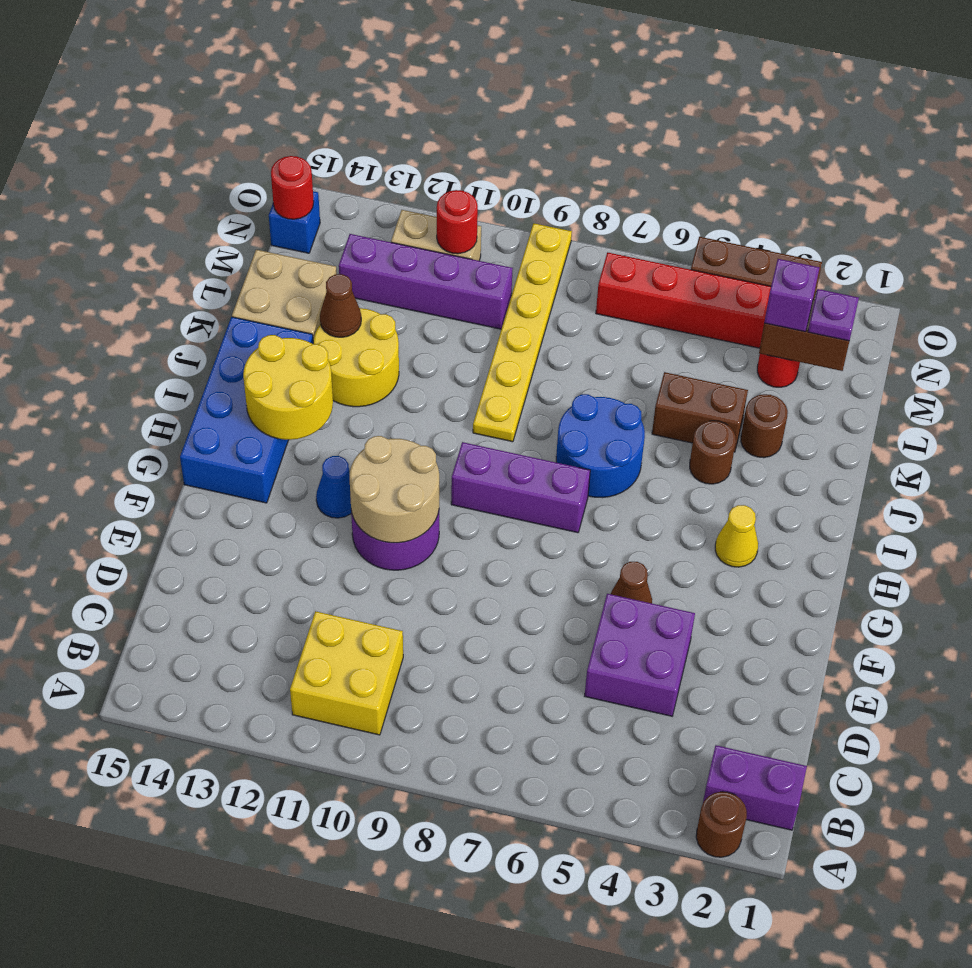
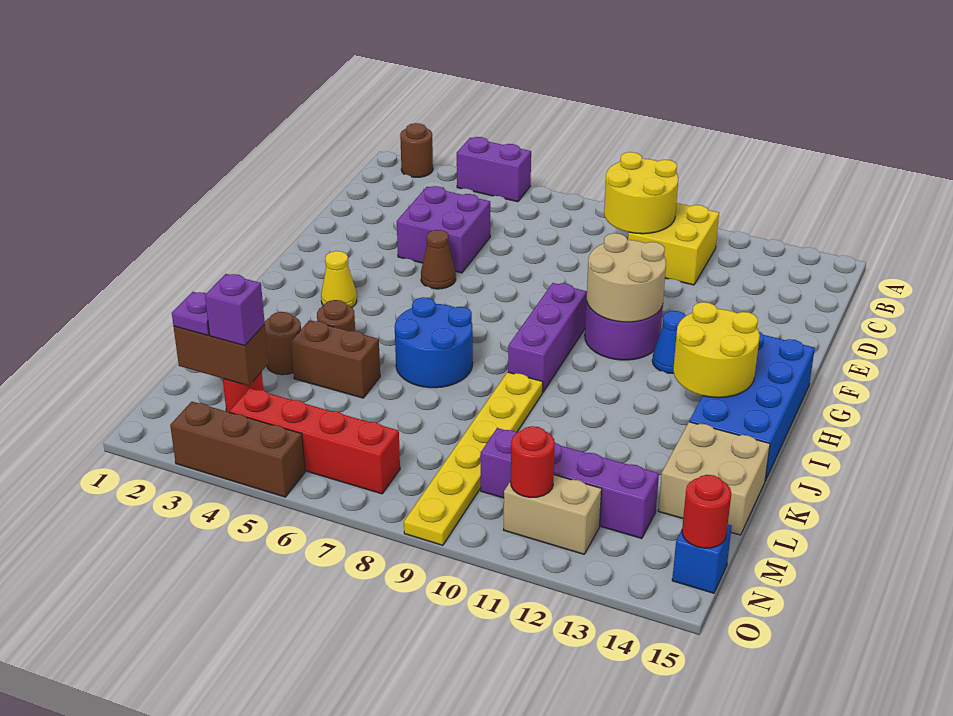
purple 1x2 brick [703,745,807,830] -> purple 1x2 brick moved to [457,137,531,202]
purple 1x3 brick [451,442,590,533] -> purple 1x3 brick turned to [508,283,587,392]
yellow 2x2 round brick [313,308,399,407] -> yellow 2x2 round brick moved to [604,152,678,234]
brown 1x1 cone [320,274,361,337] -> none

